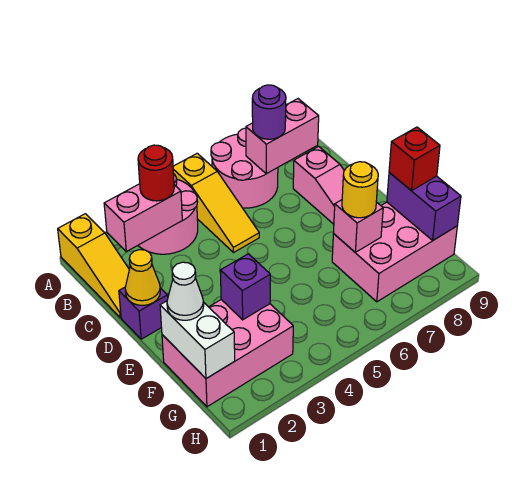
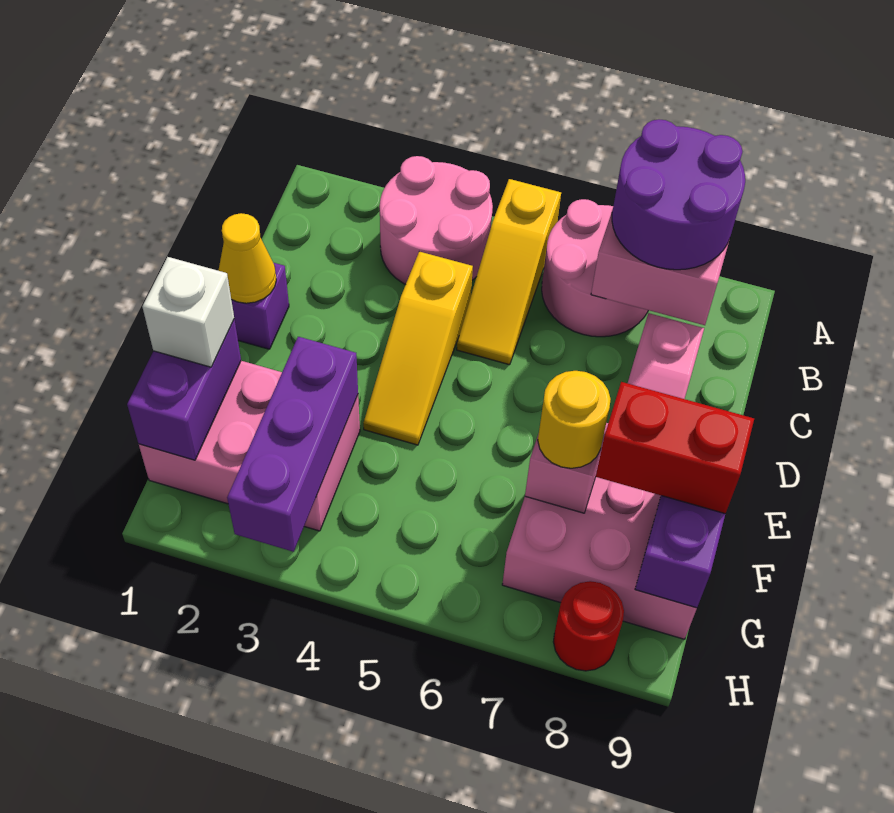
yellow 1x3 slope [58,214,129,318] -> yellow 1x3 slope moved to [363,252,473,445]
pink 1x2 brick [104,184,182,252] -> none
red 1x1 round brick [138,145,174,201] -> red 1x1 round brick moved to [553,581,624,671]
purple 1x1 round brick [252,85,286,139] -> purple 2x2 round brick [612,119,745,270]
white 1x2 brick [160,301,235,379] -> purple 1x2 brick [127,319,241,460]
white 1x1 cone [167,262,204,320] -> white 1x1 brick [142,257,234,367]
purple 1x1 brick [220,254,270,320] -> purple 1x3 brick [227,337,358,552]
red 1x1 brick [389,127,440,191] -> red 1x2 brick [596,382,754,514]

